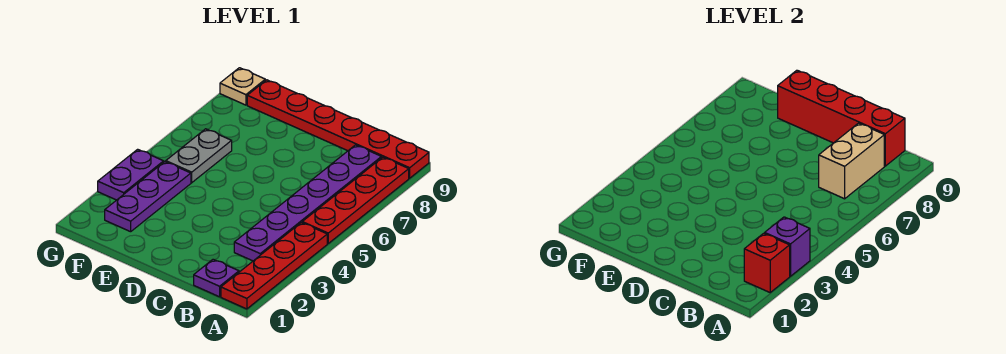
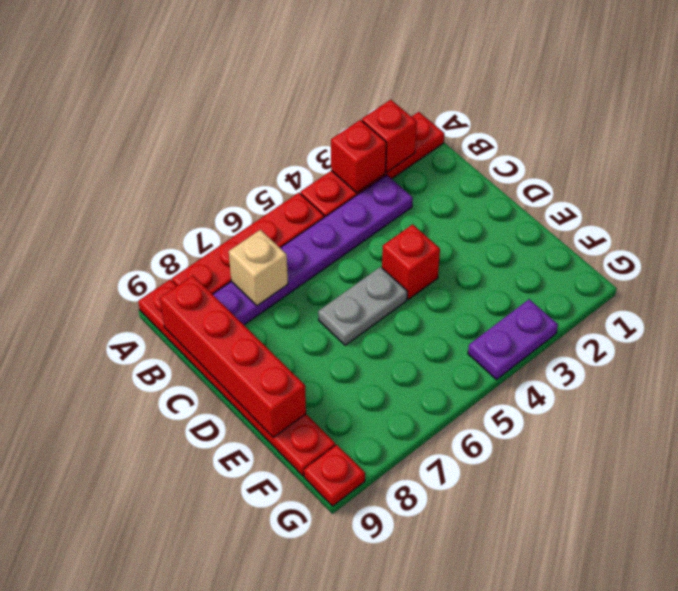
purple 1x1 brick [765,217,810,276] -> red 1x1 brick [331,120,386,193]
purple 1x1 plate [194,259,239,297] -> none
tan 1x2 brick [819,123,884,199] -> tan 1x1 brick [229,230,288,306]
none -> red 1x1 brick [382,224,440,299]
purple 1x3 plate [105,162,191,232] -> none
grey 1x2 plate [166,129,232,183] -> grey 1x2 plate moved to [318,267,407,345]
tan 1x1 plate [220,68,265,105] -> red 1x1 plate [304,445,365,506]

